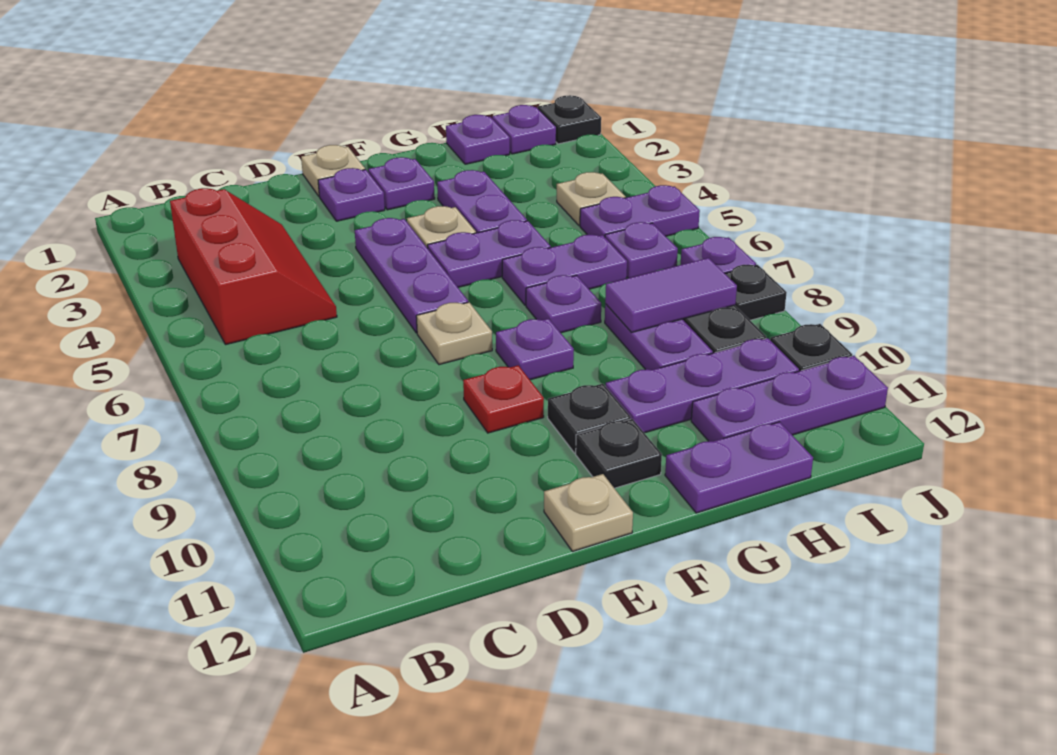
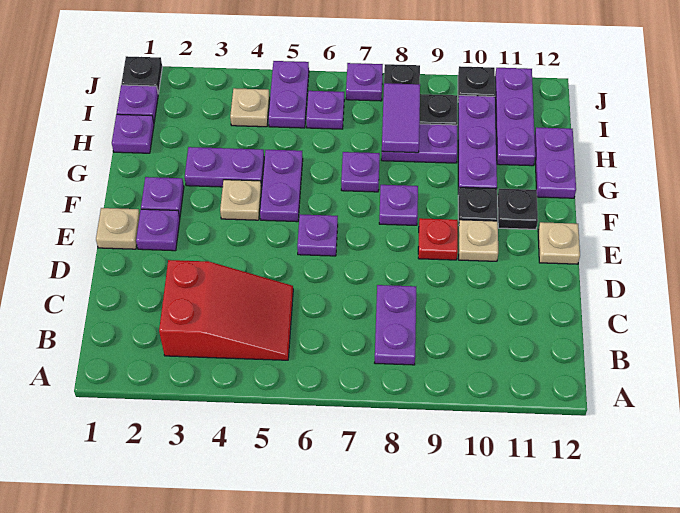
red 2x3 slope [170,188,337,345] -> red 2x3 slope turned to [159,260,293,360]
purple 1x3 plate [355,218,468,333] -> purple 1x1 plate [297,214,338,256]
tan 1x1 plate [416,302,492,365] -> tan 1x1 plate moved to [459,220,498,261]
purple 1x2 plate [502,235,627,305] -> purple 1x2 plate moved to [375,285,416,365]

